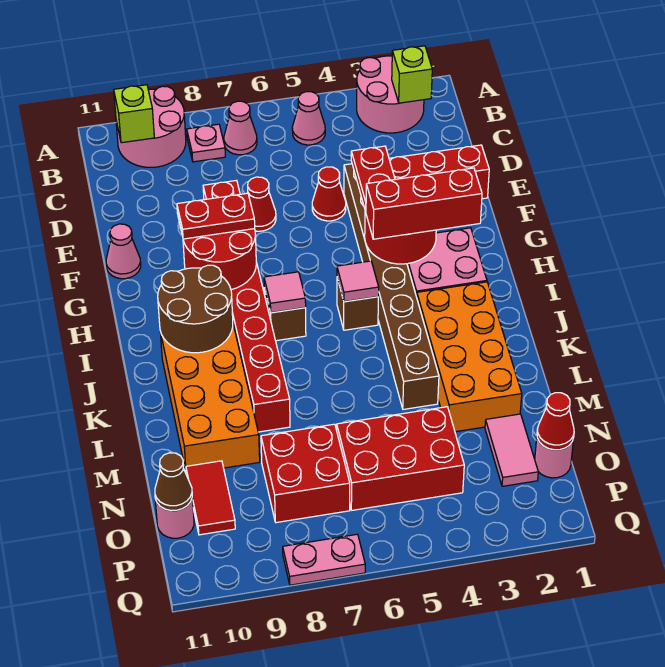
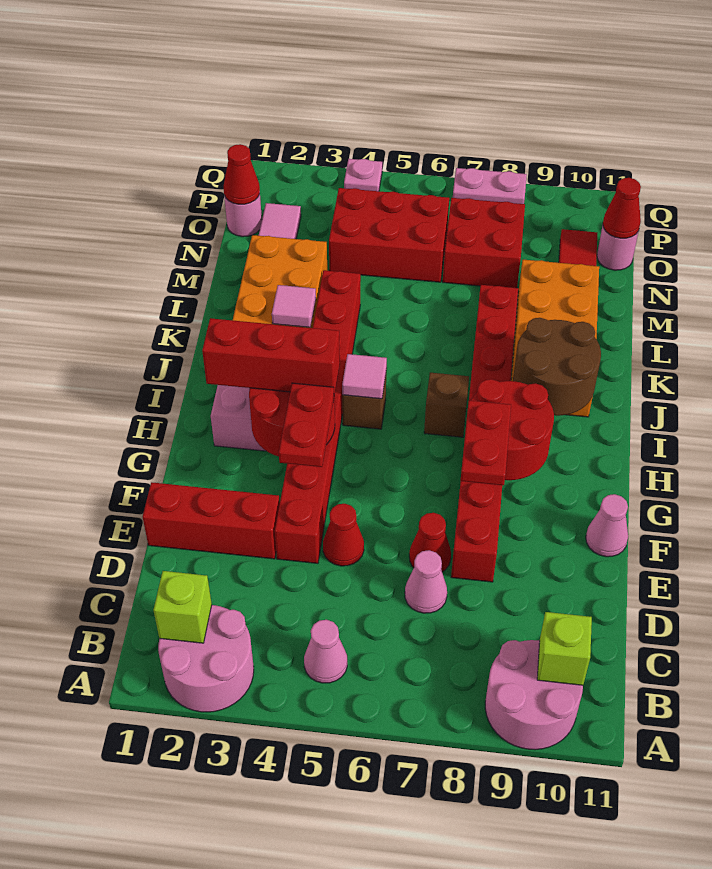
pink 1x1 cone [224,101,257,155] -> pink 1x1 cone moved to [405,550,447,613]
pink 1x1 plate [187,124,225,162] -> pink 1x1 plate moved to [344,159,382,191]
brown 1x8 brick [344,164,439,409] -> red 1x8 brick [275,270,361,563]
red 1x2 plate [177,193,255,239] -> red 1x2 plate turned to [461,400,511,485]
pink 1x1 tile [264,272,306,313] -> pink 1x1 tile moved to [272,285,316,328]
brown 1x1 cone [155,453,192,511] -> red 1x1 cone [603,178,641,238]

